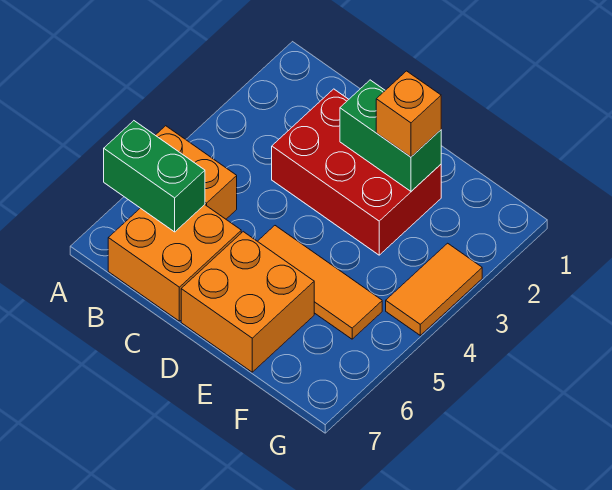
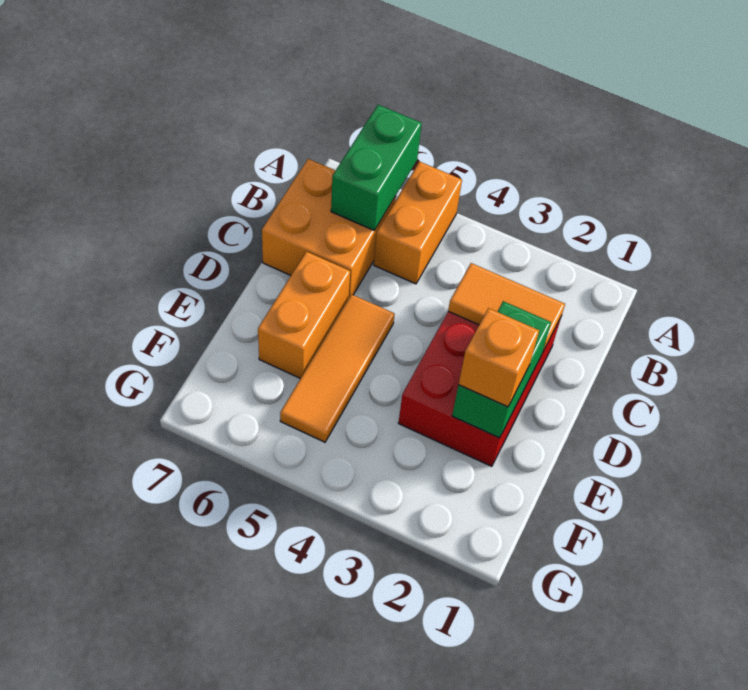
orange 2x2 brick [181,232,314,372] -> orange 1x2 brick [258,252,350,378]
orange 1x2 tile [386,243,482,335] -> orange 1x2 tile moved to [448,263,565,353]

